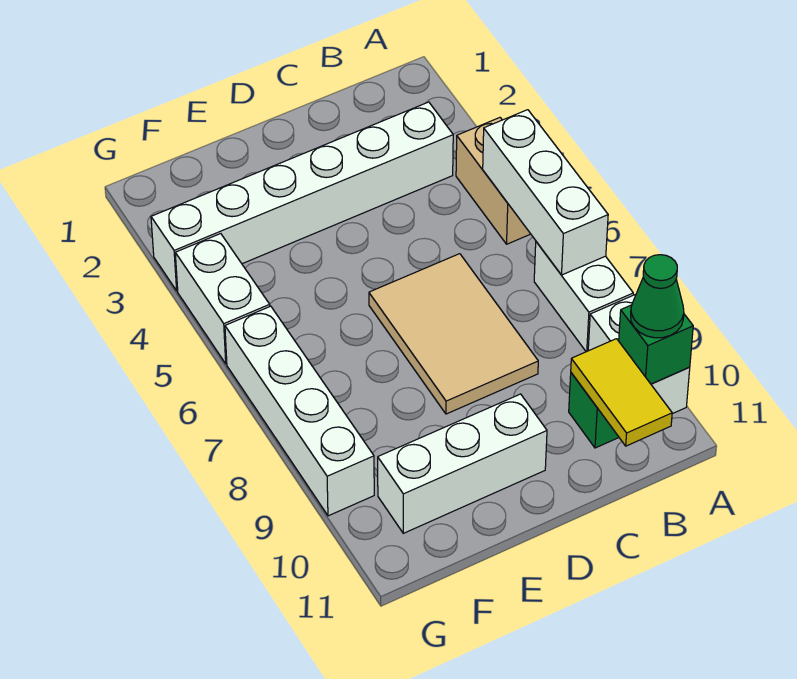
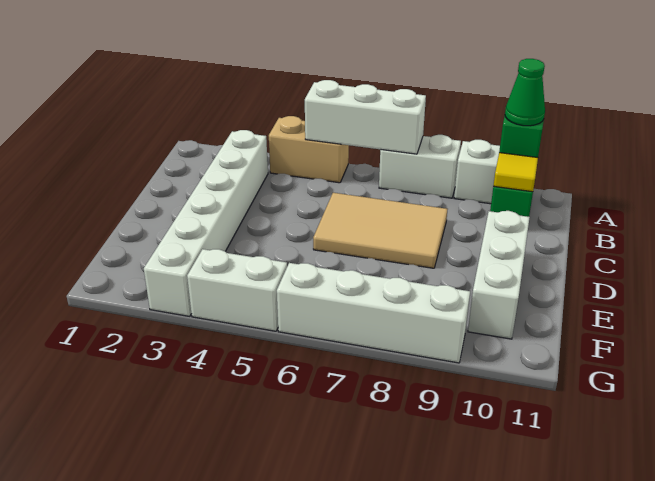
yellow 1x2 tile [571,339,672,446] -> yellow 1x1 tile [494,153,538,192]

